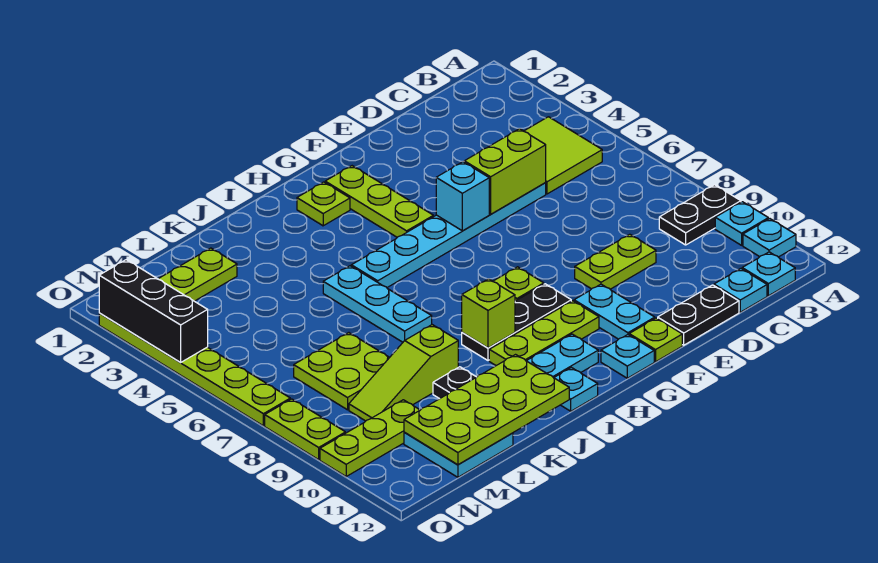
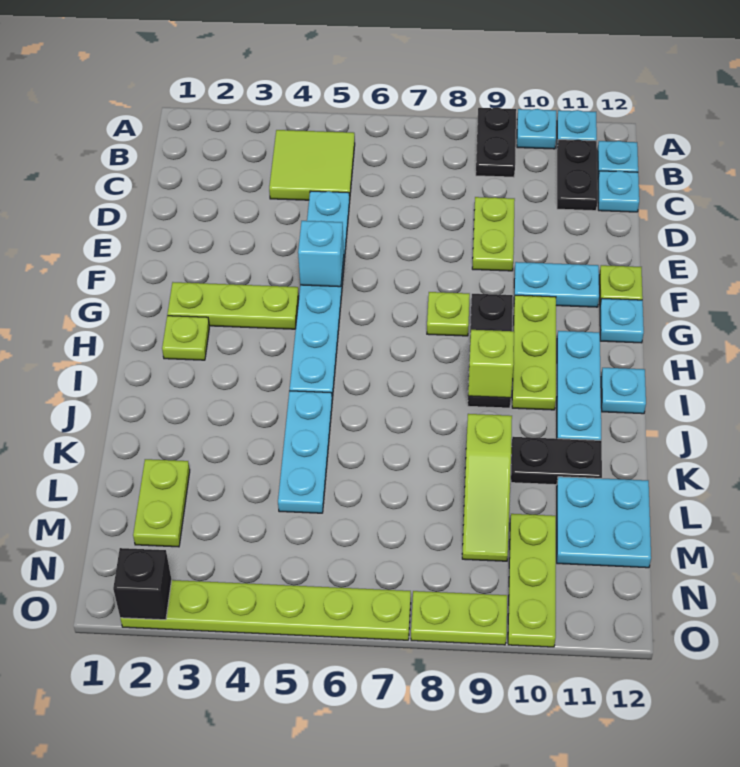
lime 1x2 brick [464,129,546,214] -> none
black 1x2 plate [658,285,739,345] -> black 1x2 plate moved to [557,140,598,211]
cyan 1x3 plate [323,266,432,342] -> cyan 1x3 plate turned to [278,391,332,513]
lime 2x4 plate [404,355,569,465] -> none
lime 2x2 plate [294,333,390,410] -> none
black 1x3 brick [99,260,208,363] -> black 1x1 brick [113,548,172,620]

